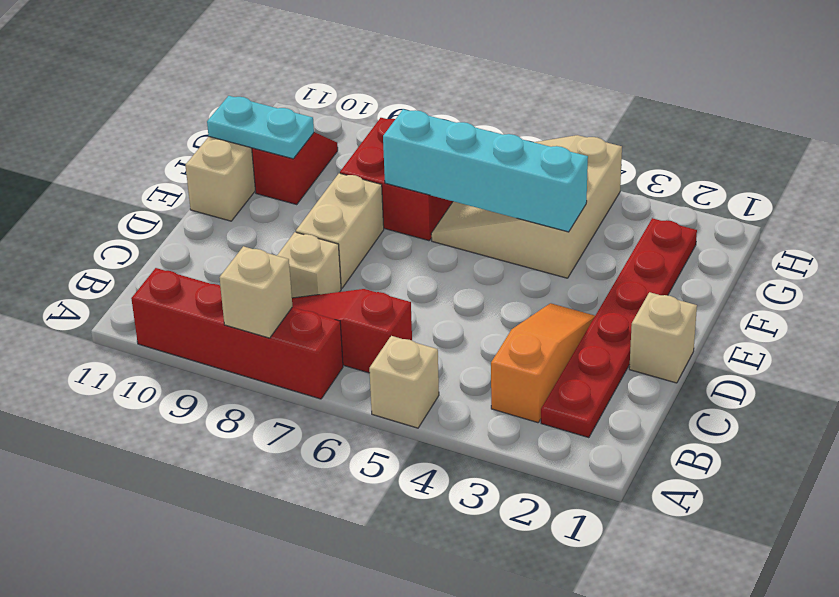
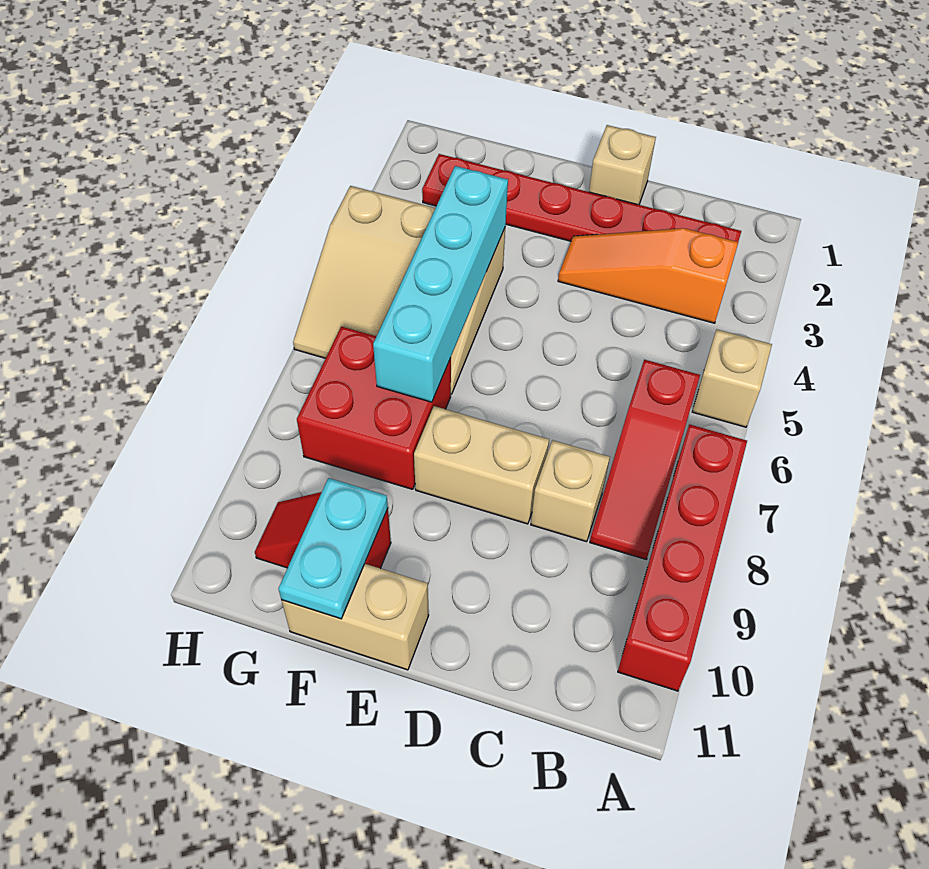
tan 1x1 brick [219,246,293,338] -> none

